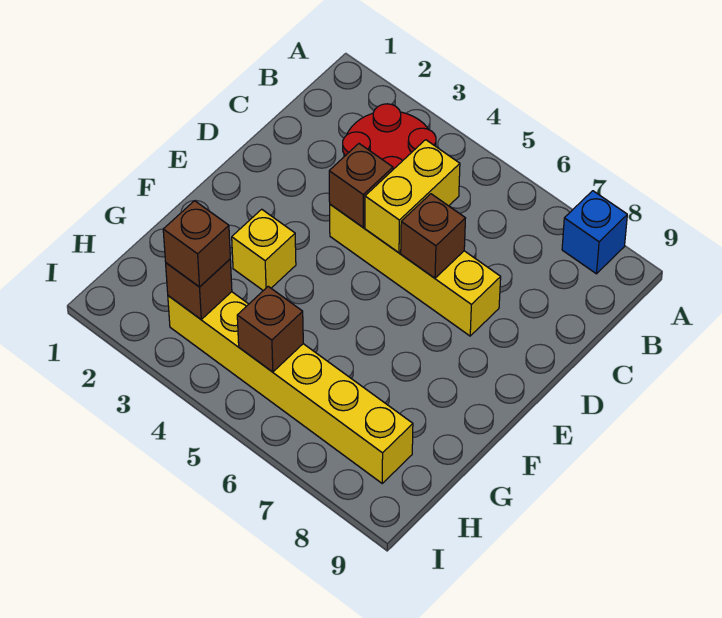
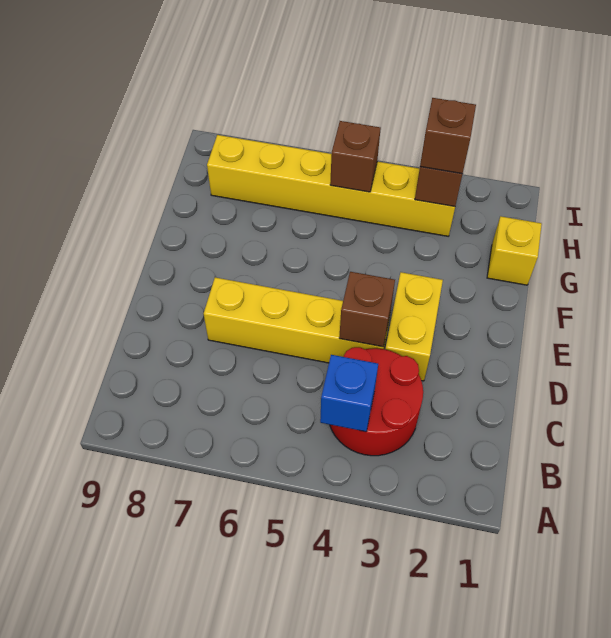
blue 1x1 brick [562,191,627,274] -> blue 1x1 brick moved to [320,355,378,432]
yellow 1x2 brick [365,140,460,253] -> yellow 1x2 brick moved to [385,272,443,381]
brown 1x1 brick [401,194,466,278] -> none
yellow 1x1 brick [232,209,296,291] -> yellow 1x1 brick moved to [487,216,542,285]

